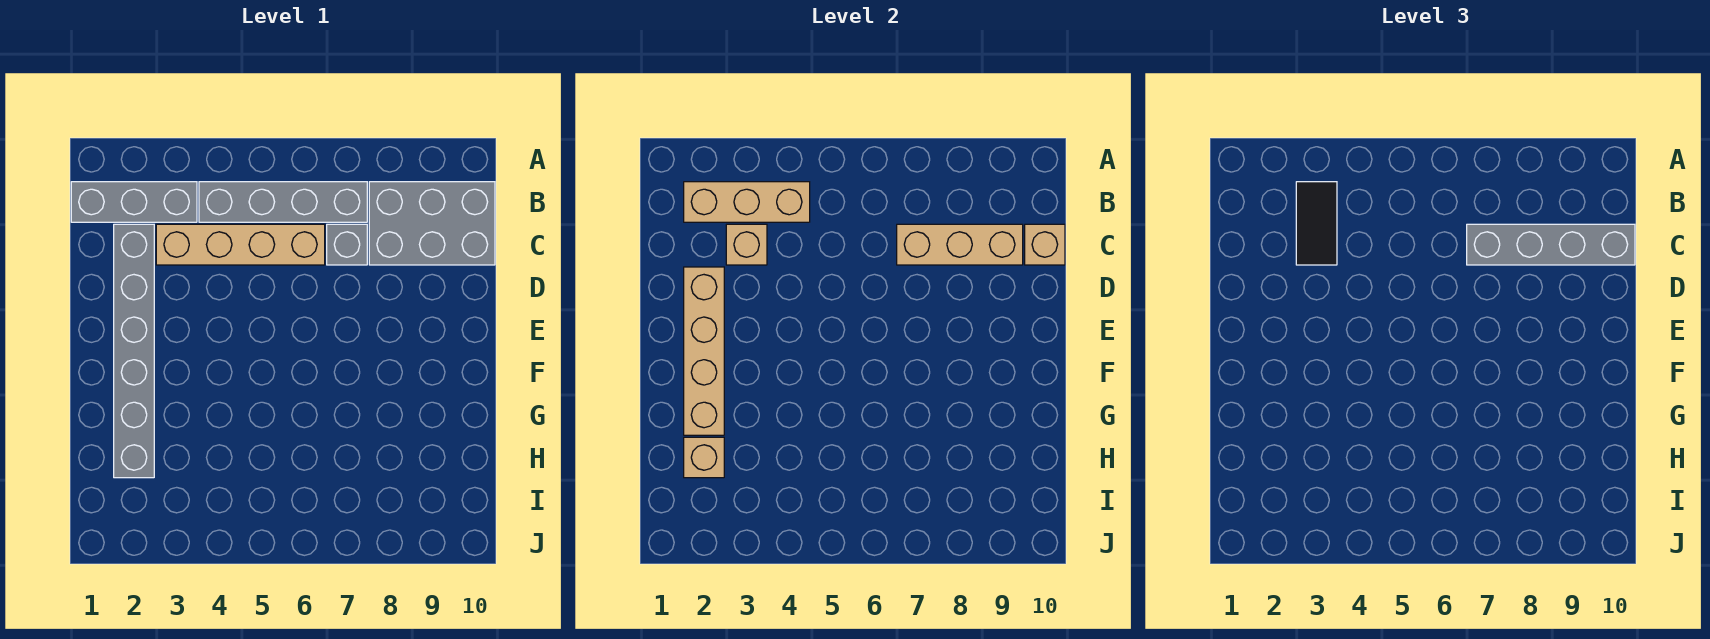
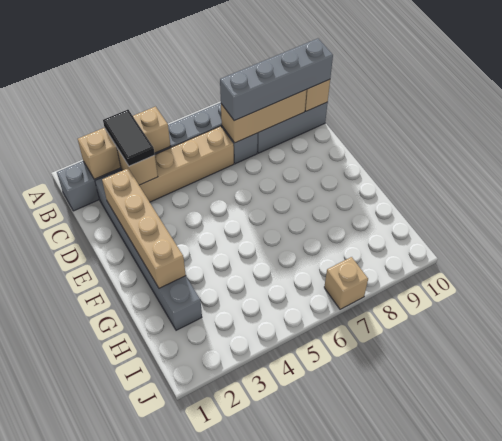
tan 1x1 brick [684,437,724,478] -> tan 1x1 brick moved to [324,257,368,309]

